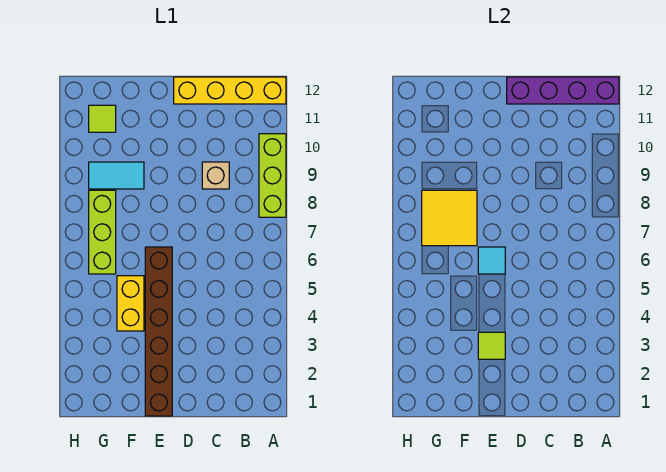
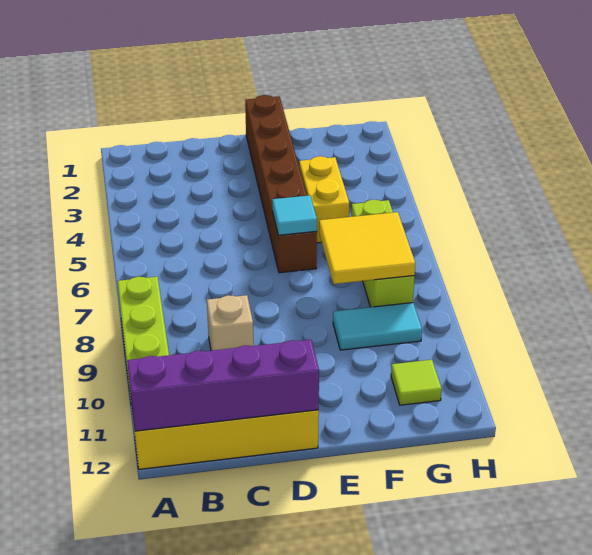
lime 1x1 tile [478,332,505,359] -> none

